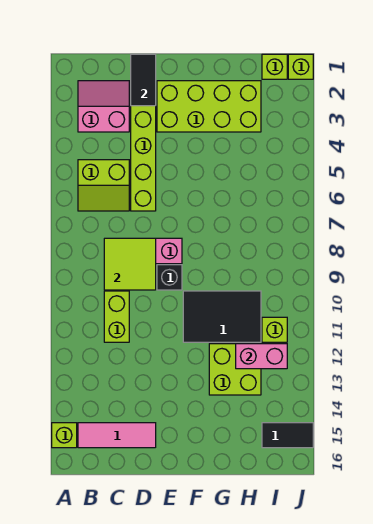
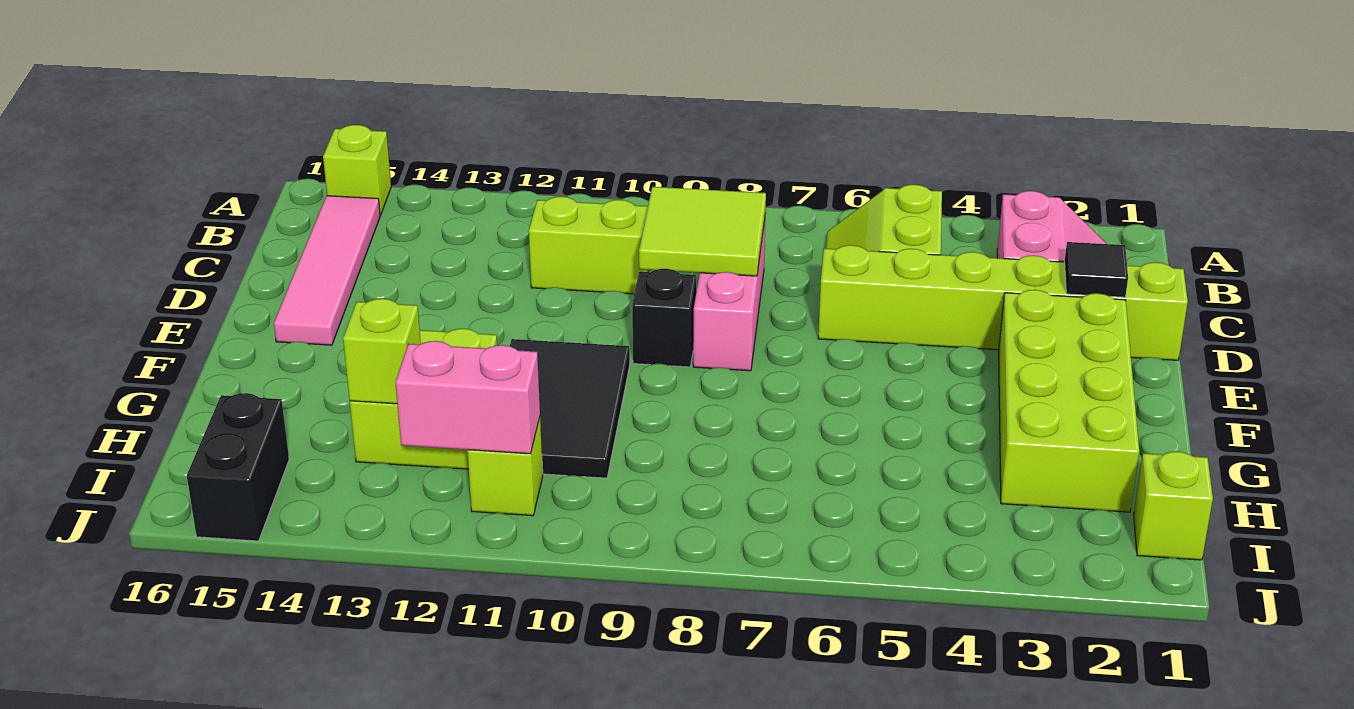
pink 1x3 tile [78,423,156,448] -> pink 1x4 tile [274,196,380,345]
black 1x2 tile [131,54,156,106] -> black 1x1 tile [1065,242,1128,297]
pink 1x2 brick [236,344,287,369] -> pink 1x2 brick turned to [396,341,540,454]
black 1x2 tile [262,423,313,448] -> black 1x2 brick [187,393,289,541]
lime 1x1 brick [288,54,313,79] -> lime 1x1 brick moved to [343,299,421,404]

